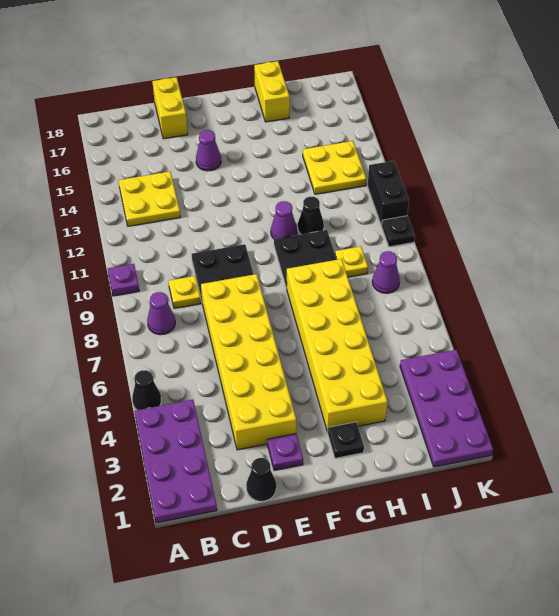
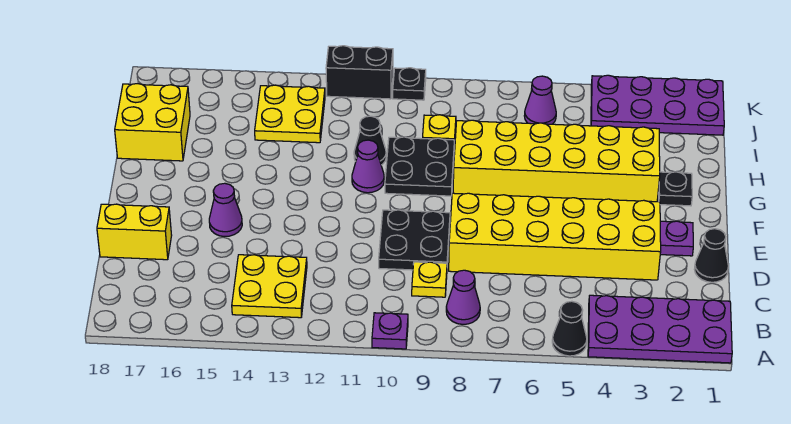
yellow 1x2 brick [254,61,290,122] -> yellow 2x2 brick [115,84,190,161]
purple 1x1 cone [372,251,400,293] -> purple 1x1 cone moved to [524,76,556,124]

